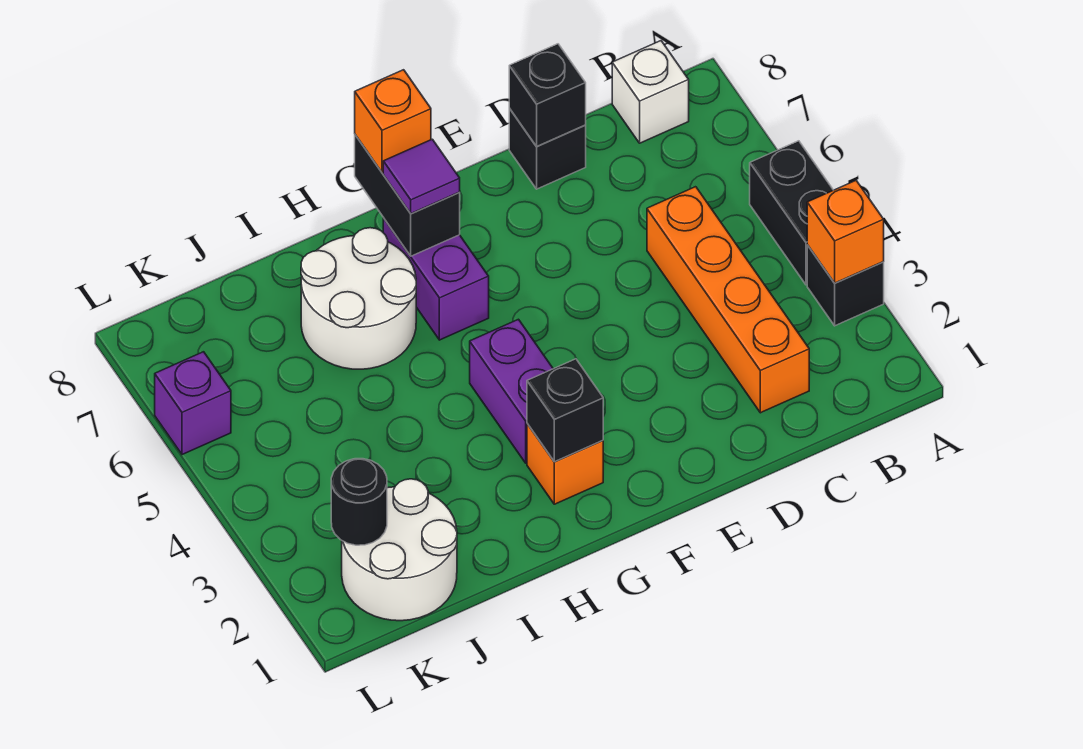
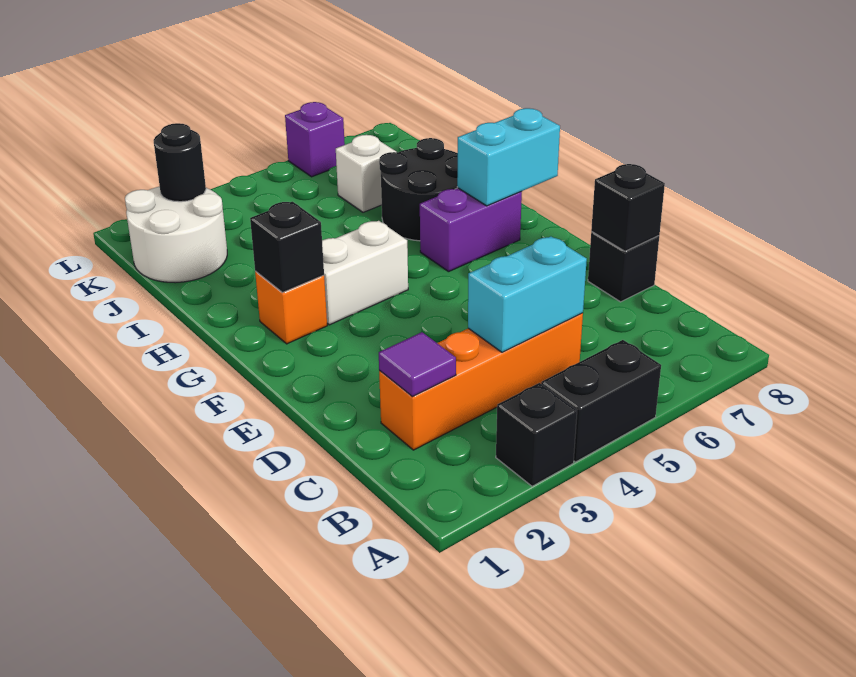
orange 1x1 brick [807,181,884,283] -> none
white 1x1 brick [612,41,689,143] -> white 1x1 brick moved to [336,135,396,212]
none -> cyan 1x2 brick [468,236,587,352]
purple 1x2 brick [470,319,553,463] -> white 1x2 brick [322,221,408,325]
black 1x2 brick [355,135,460,256] -> cyan 1x2 brick [457,108,560,206]
purple 1x1 tile [383,139,460,213] -> purple 1x1 tile moved to [379,332,456,397]
orange 1x1 brick [355,70,431,173] -> none
white 2x2 round brick [301,228,416,369] -> black 2x2 round brick [379,138,458,241]

